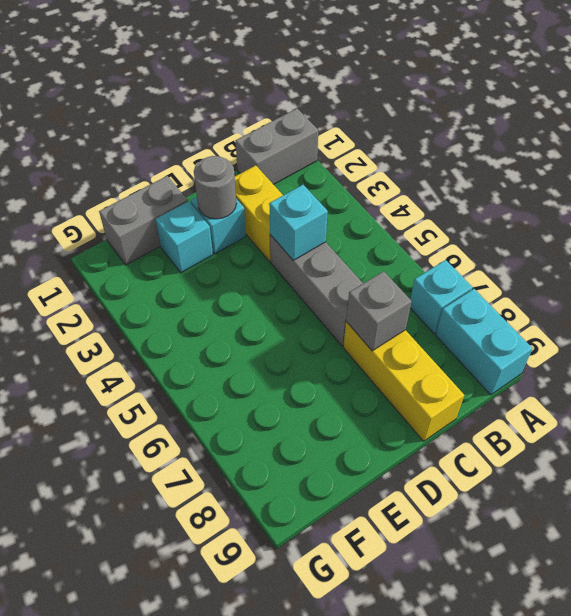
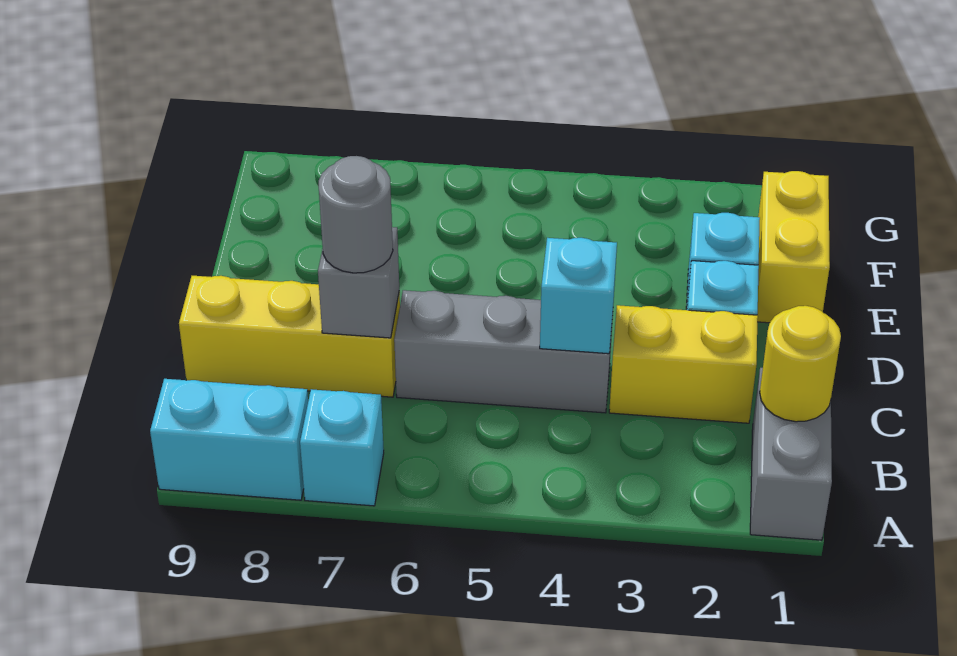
none -> yellow 1x1 round brick [760,306,841,422]
grey 1x1 round brick [194,156,236,219] -> grey 1x1 round brick moved to [319,156,393,273]
grey 1x2 brick [99,176,188,265] -> yellow 1x2 brick [757,171,830,323]

